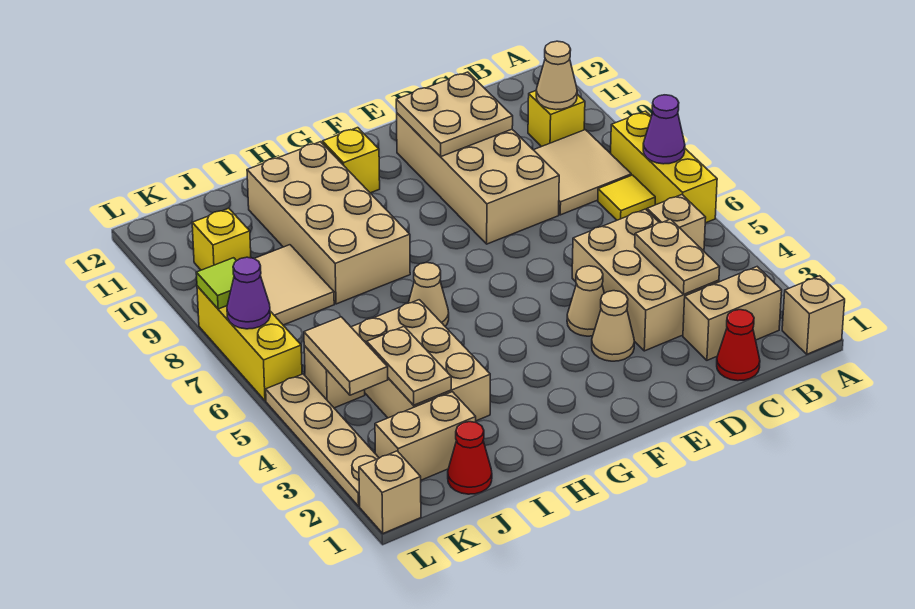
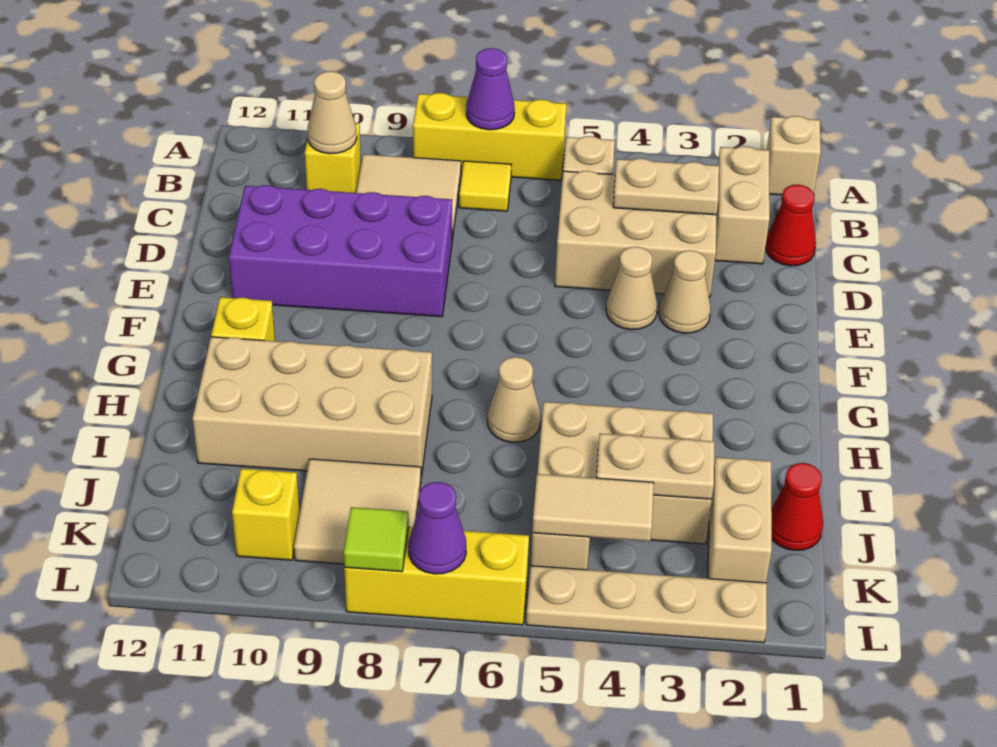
tan 2x4 brick [397,113,559,244] -> purple 2x4 brick [229,185,452,317]
tan 2x2 plate [396,72,513,157] -> none
tan 1x1 brick [359,451,421,533] -> none

